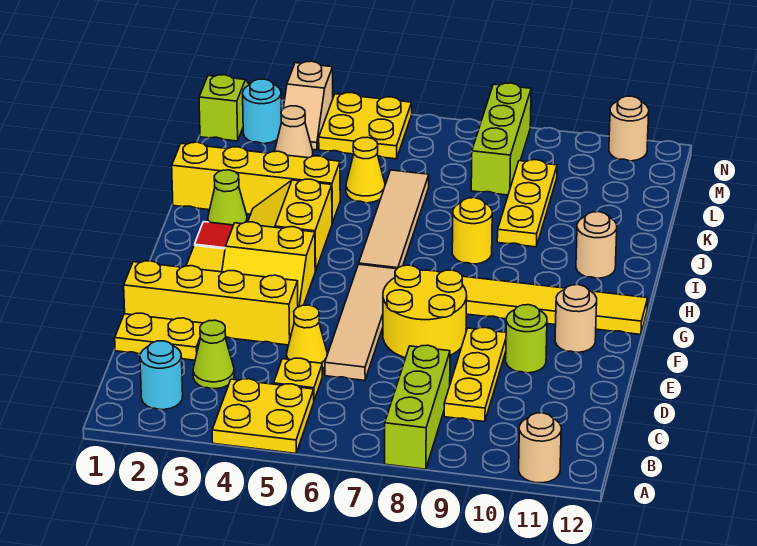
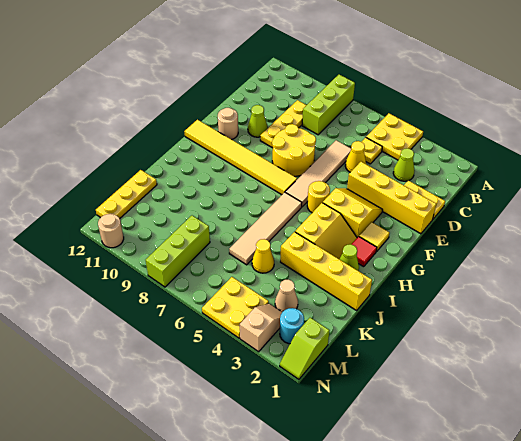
tan 1x1 round brick [519,413,561,483] -> none
cyan 1x1 round brick [140,341,183,410] -> none
lime 1x1 round brick [506,305,547,373] -> lime 1x1 cone [248,105,268,137]
yellow 1x1 round brick [452,198,492,264] -> yellow 1x1 round brick moved to [307,181,330,213]
tan 1x1 round brick [576,212,617,278] -> none
yellow 1x3 plate [497,160,557,247] -> yellow 1x3 plate moved to [96,170,157,219]

